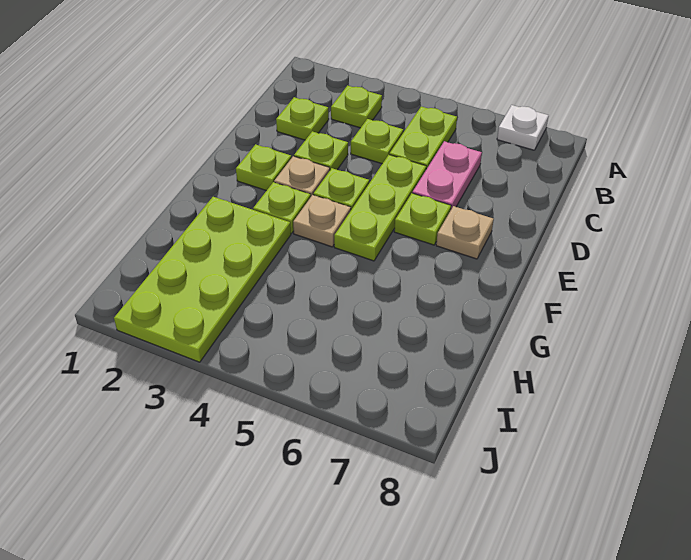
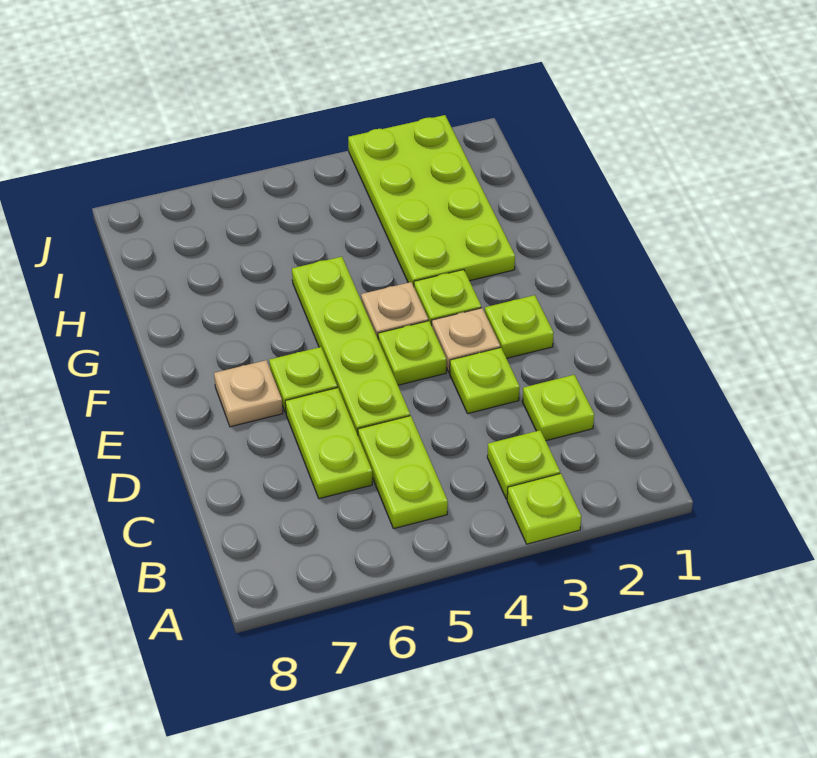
white 1x1 plate [497,105,549,150] -> none
lime 1x1 plate [351,119,403,164] -> lime 1x1 plate moved to [507,474,581,544]
pink 1x2 plate [412,141,482,209] -> lime 1x2 plate [285,388,372,499]
lime 1x3 plate [334,155,426,261] -> lime 1x4 plate [292,257,410,435]

